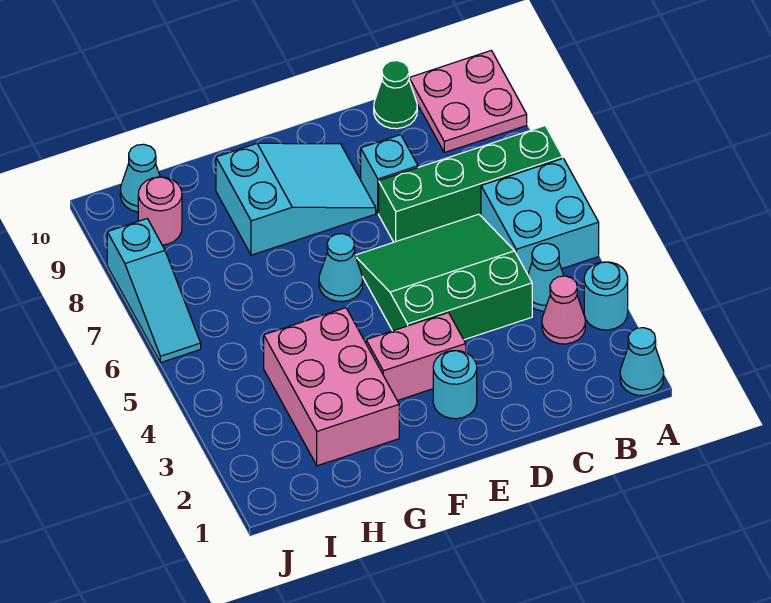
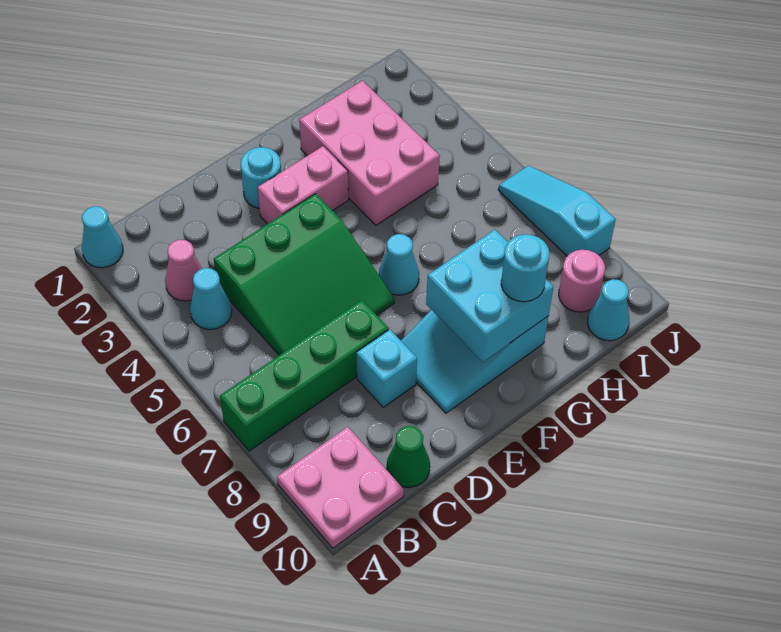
cyan 1x1 round brick [584,262,628,330] -> cyan 1x1 round brick moved to [501,234,549,302]
cyan 2x2 brick [481,158,599,274] -> cyan 2x2 brick moved to [426,230,554,362]

